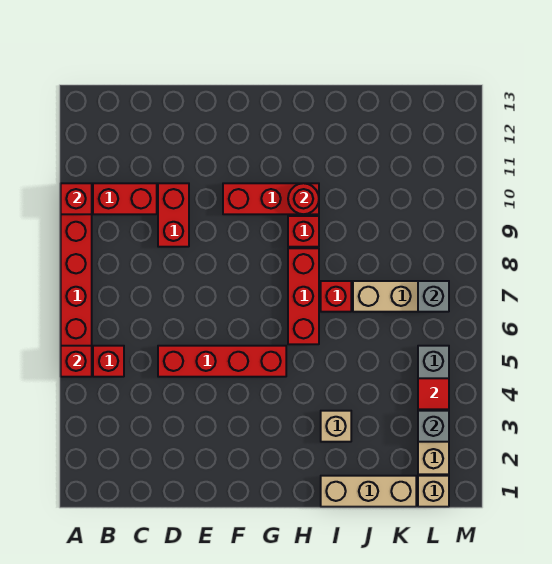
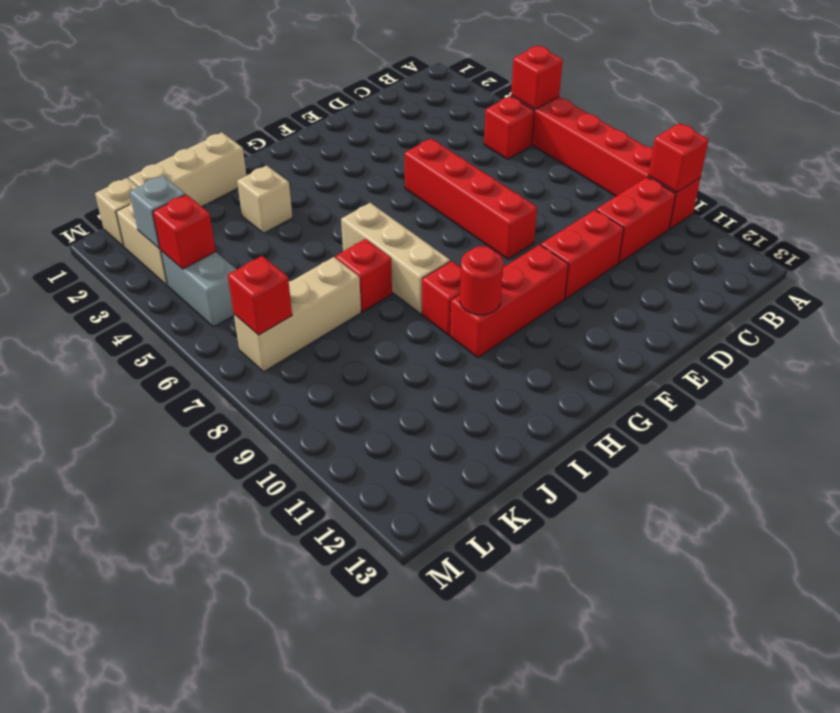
red 1x4 brick [158,346,286,377] -> red 1x4 brick turned to [405,139,537,259]
red 1x2 brick [158,183,189,247] -> red 1x2 brick turned to [541,210,624,299]
red 1x3 brick [288,248,319,344] -> tan 1x3 brick [341,203,450,314]
red 1x1 tile [418,378,449,409] -> red 1x1 brick [153,194,216,269]
grey 1x1 brick [418,281,449,312] -> red 1x1 brick [228,256,292,335]

